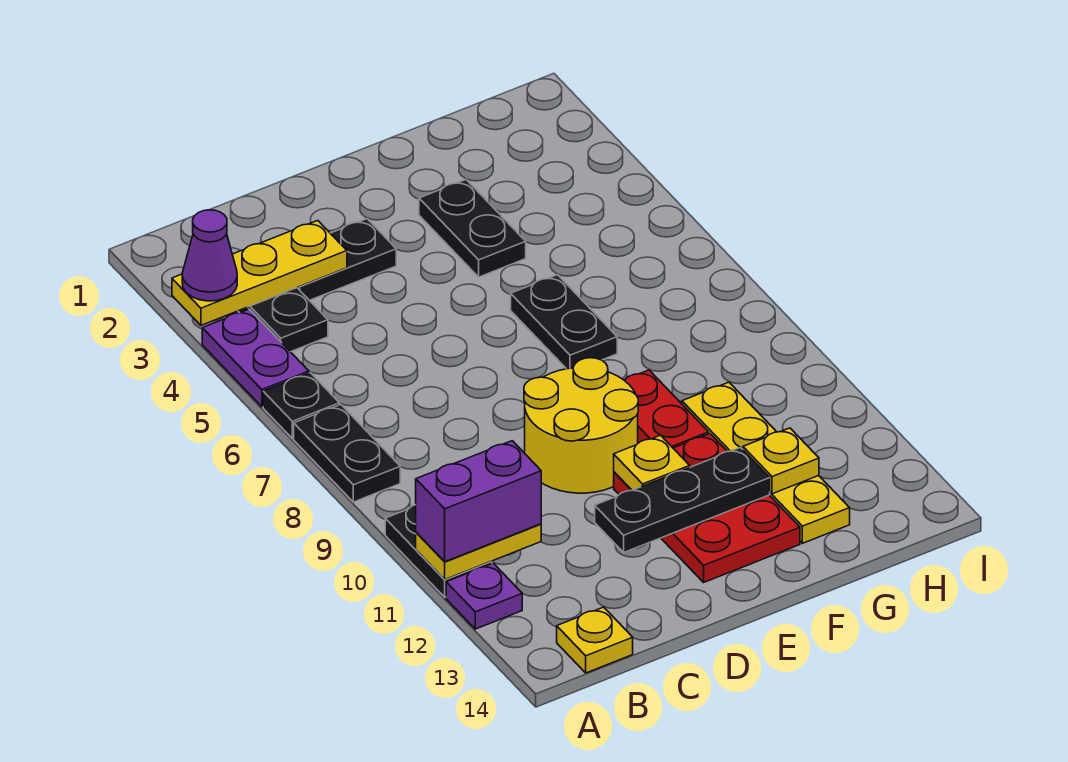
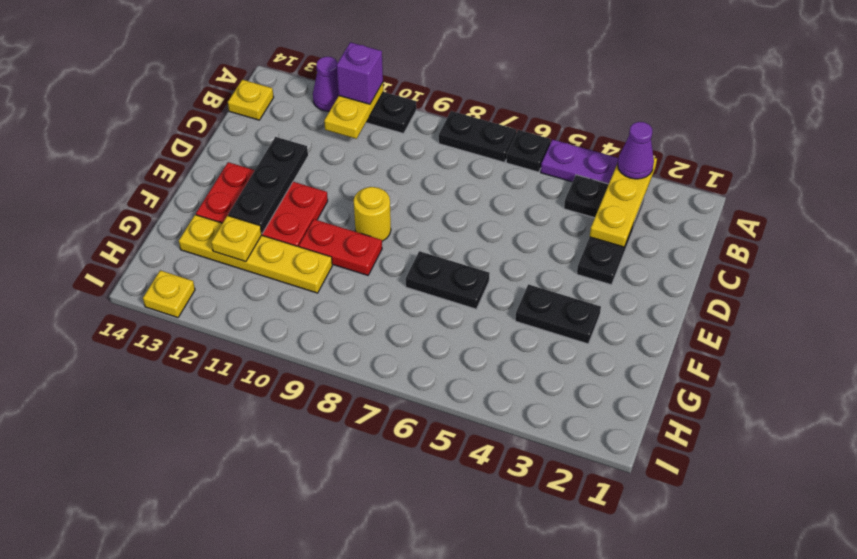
purple 1x2 brick [416,441,541,562] -> purple 1x1 brick [337,42,383,104]
purple 1x1 plate [446,563,522,629] -> purple 1x1 cone [313,57,339,111]
yellow 2x2 round brick [524,358,638,493] -> yellow 1x1 round brick [354,187,391,241]
yellow 1x1 plate [614,435,690,490] -> yellow 1x1 plate moved to [143,270,195,318]

